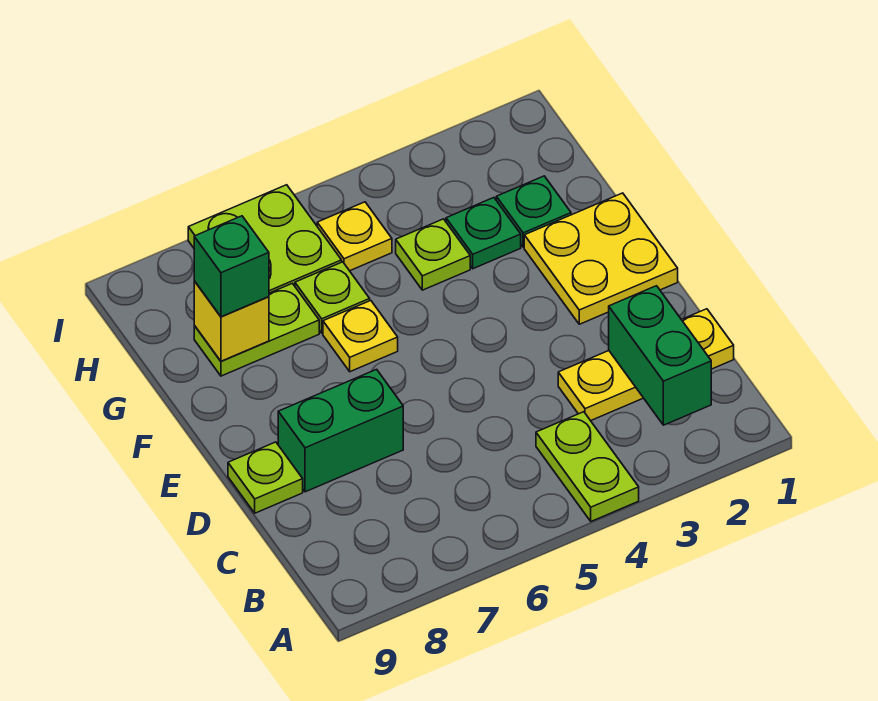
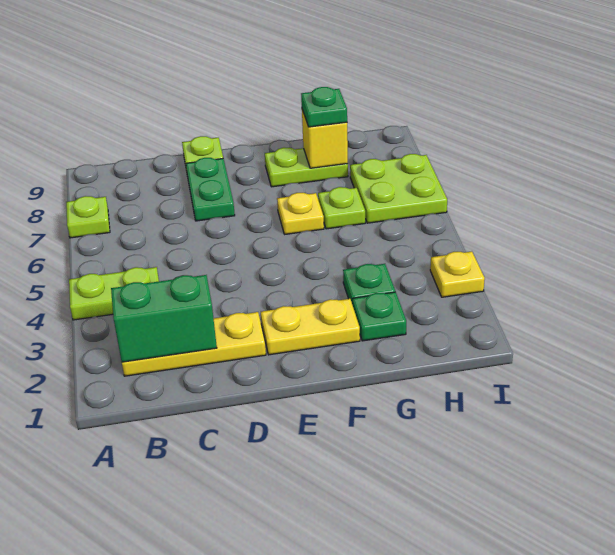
yellow 1x3 plate [558,309,734,421] -> yellow 1x3 plate turned to [122,312,266,376]
green 1x2 brick [278,369,403,492] -> green 1x2 plate [186,158,235,221]
yellow 2x2 plate [524,193,678,324] -> yellow 1x2 plate [261,299,360,355]
lime 1x1 plate [396,219,470,290] -> lime 1x1 plate moved to [66,196,110,238]
lime 1x2 plate [194,283,319,376] -> lime 1x2 plate turned to [265,147,348,187]
green 1x1 brick [194,216,269,317] -> green 1x1 plate [301,87,347,127]
yellow 1x1 plate [317,202,392,271] -> yellow 1x1 plate moved to [430,251,485,297]

